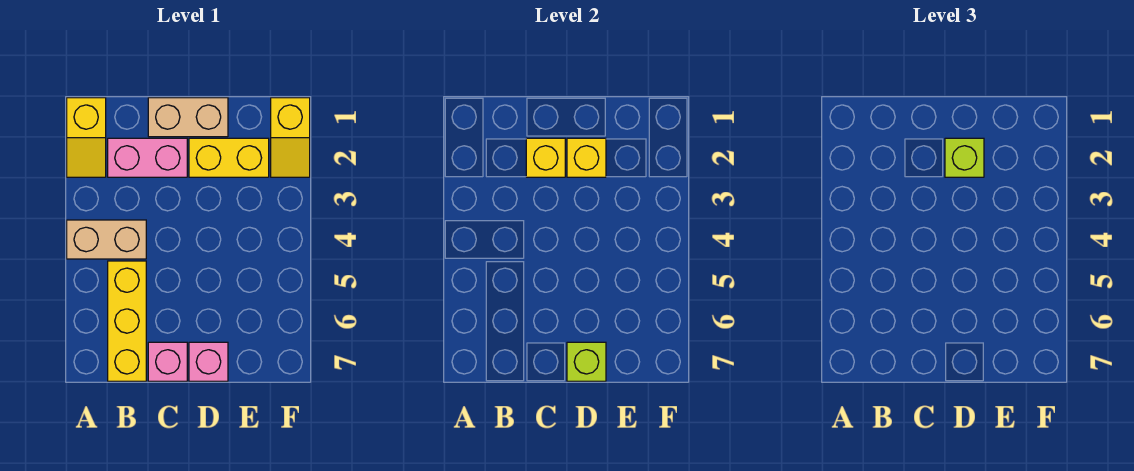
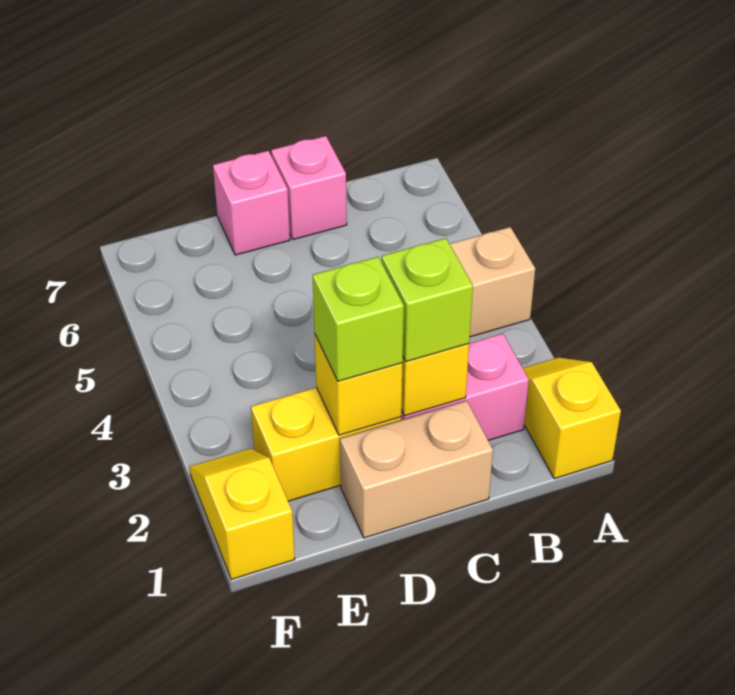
yellow 1x3 brick [108,261,146,381] -> none
lime 1x1 brick [567,342,606,381] -> lime 1x1 brick moved to [382,238,473,362]

